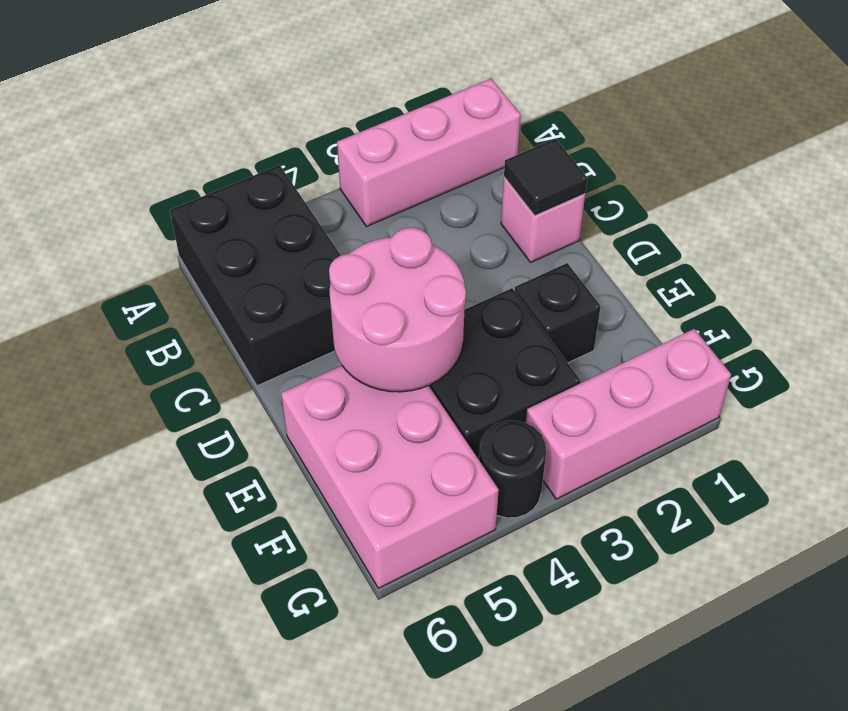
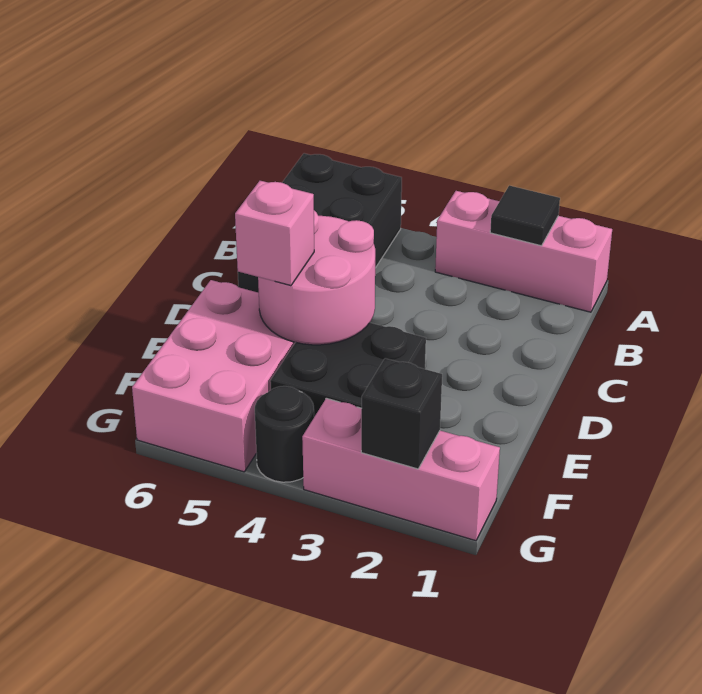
pink 1x1 brick [501,177,585,262] -> pink 1x1 brick moved to [235,181,314,286]
black 1x1 tile [504,139,587,216] -> black 1x1 tile moved to [490,185,560,246]
black 1x1 brick [515,263,601,363] -> black 1x1 brick moved to [361,358,442,469]

